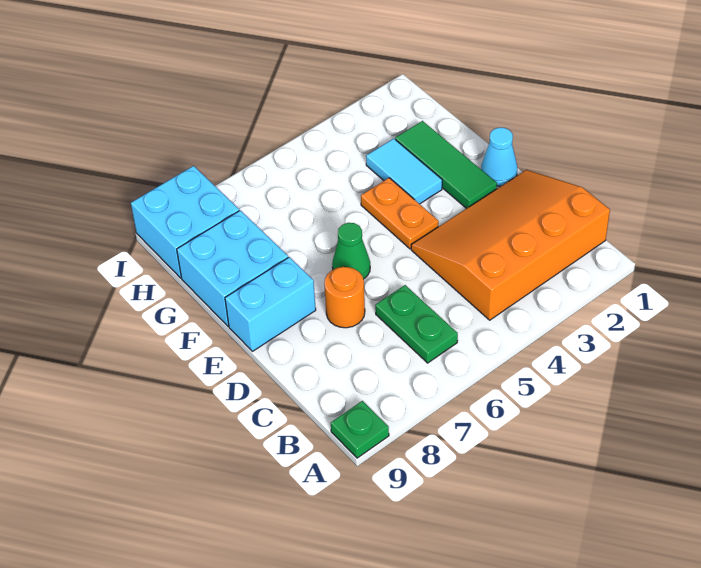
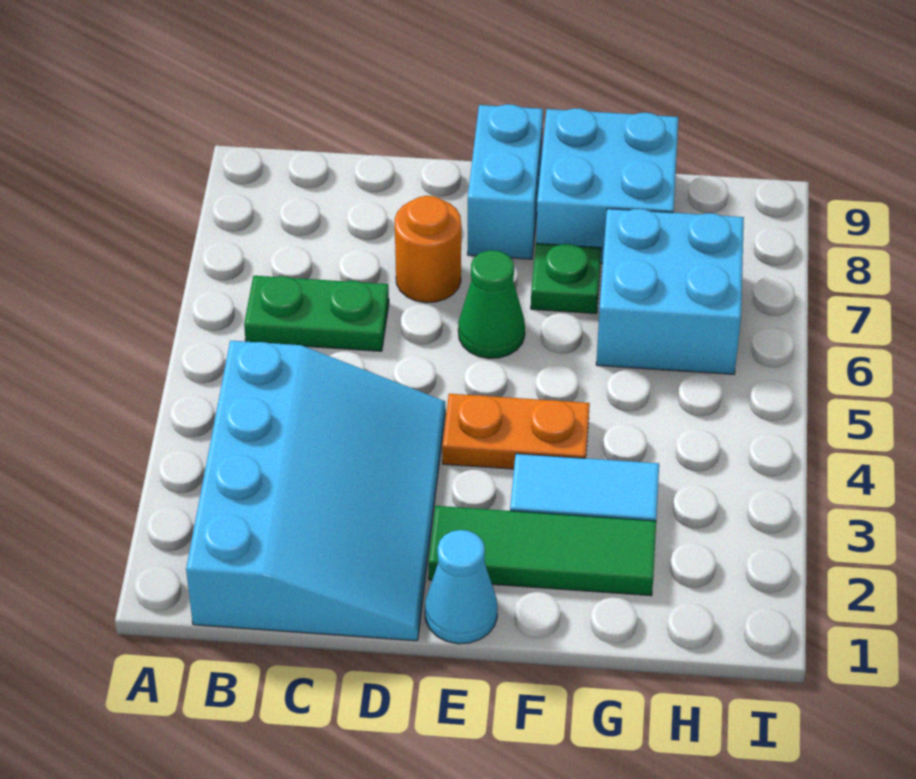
green 1x1 plate [331,401,389,458] -> green 1x1 plate moved to [531,243,601,314]
orange 3x4 slope [411,170,610,320] -> cyan 3x4 slope [186,341,445,641]
cyan 2x2 brick [131,166,239,278] -> cyan 2x2 brick moved to [596,209,744,374]

